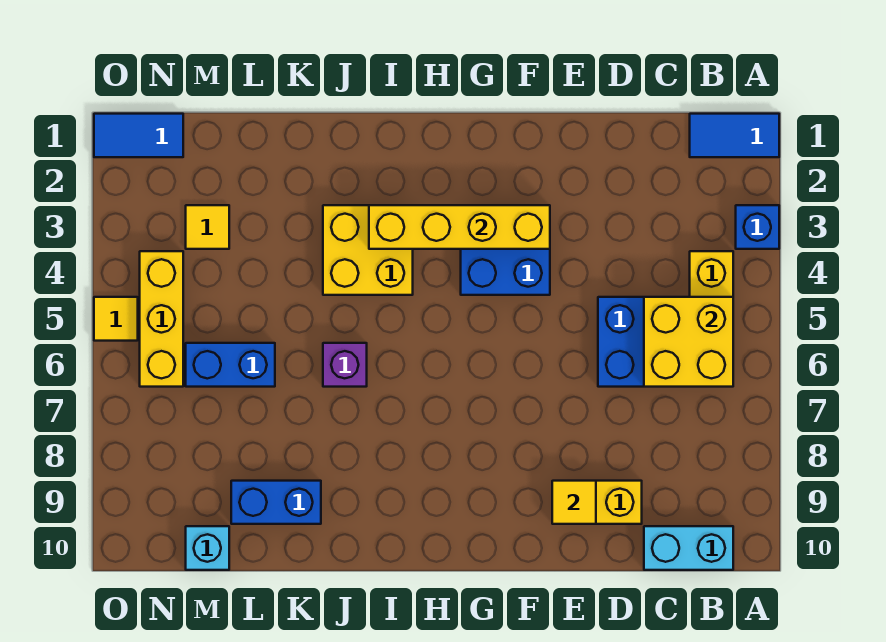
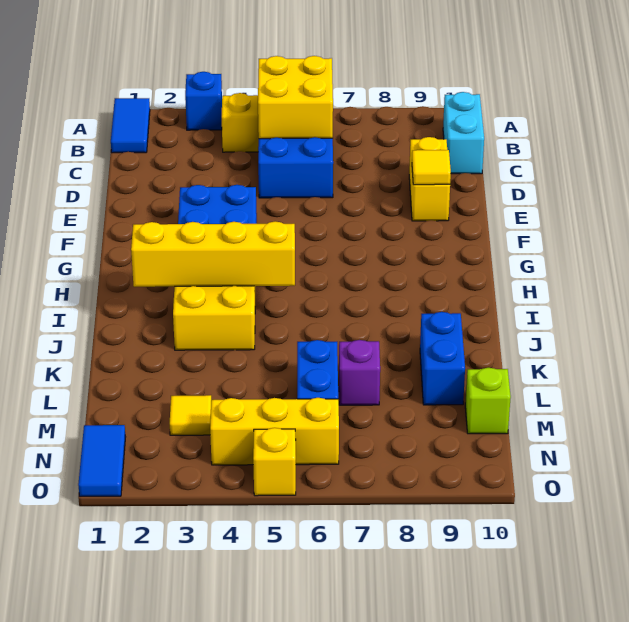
yellow 1x4 brick [369,205,550,249] -> yellow 1x4 brick turned to [131,221,295,287]
purple 1x1 brick [323,343,367,387] -> purple 1x1 brick moved to [339,340,380,405]
cyan 1x1 brick [186,526,229,570] -> lime 1x1 brick [465,368,511,434]
yellow 1x1 tile [94,297,138,341] -> yellow 1x1 brick [253,428,296,496]

